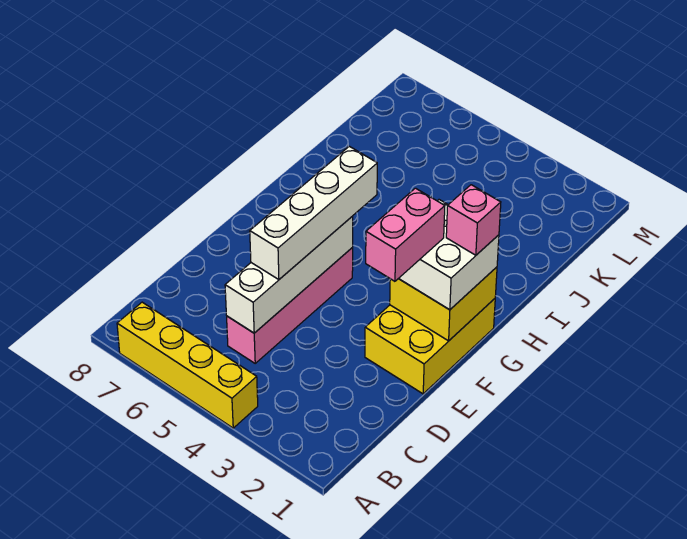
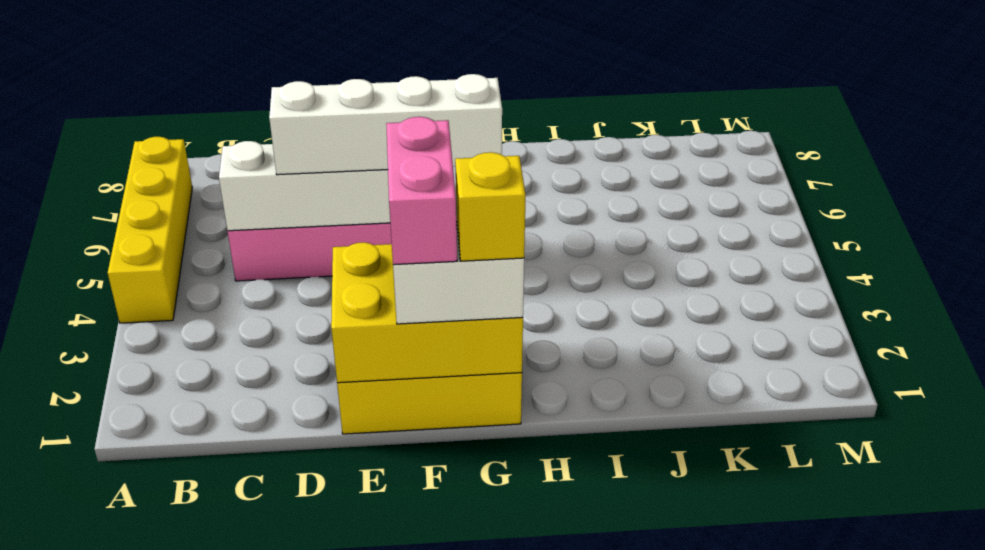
pink 1x2 brick [366,188,445,281] -> pink 1x2 brick turned to [386,117,457,265]
yellow 2x2 brick [390,267,497,341] -> yellow 2x3 brick [331,242,523,383]
pink 1x1 brick [446,185,501,255] -> yellow 1x1 brick [455,152,526,261]

